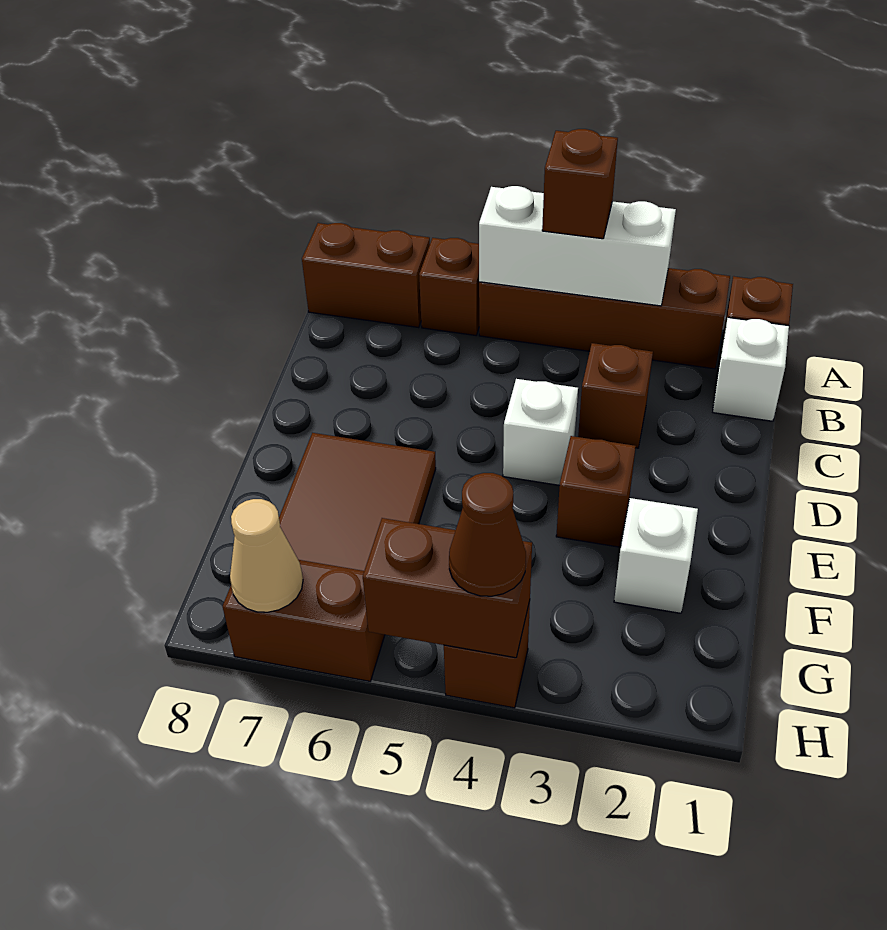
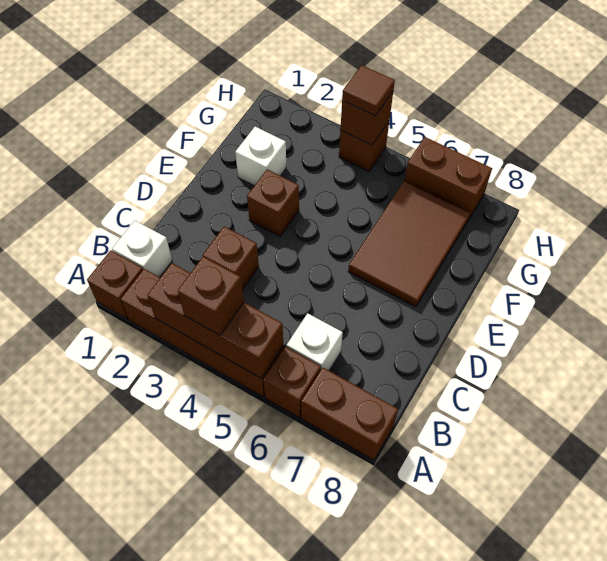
white 1x3 brick [479,186,676,306] -> brown 1x3 brick [147,263,283,378]
white 1x1 brick [503,379,578,485] -> white 1x1 brick moved to [286,313,343,371]
brown 1x2 brick [363,518,532,658] -> brown 1x1 brick [340,92,393,145]
brown 1x1 cone [449,473,526,596] -> brown 1x1 tile [342,65,395,116]
tan 1x1 cone [230,499,303,612] -> none

